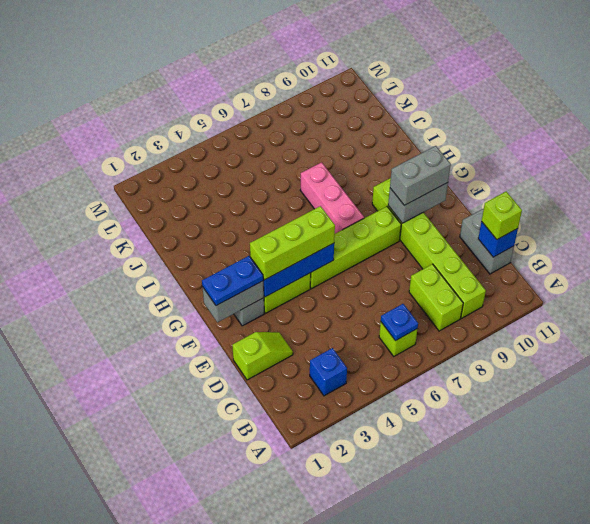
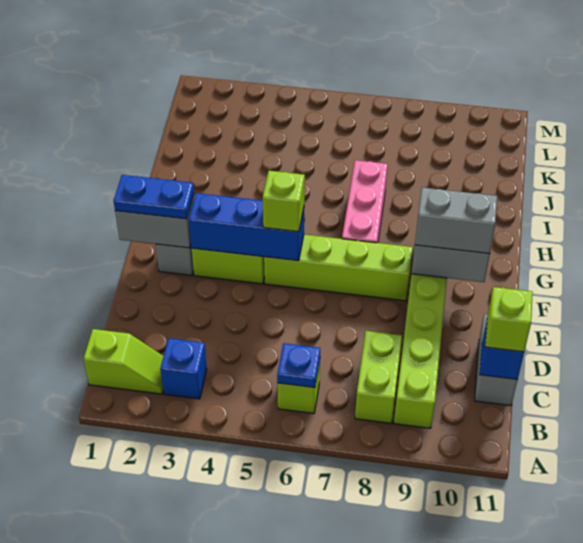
lime 1x2 slope [232,332,293,380] -> lime 1x2 slope moved to [84,329,163,394]
lime 1x3 brick [250,206,335,280] -> lime 1x1 brick [262,171,305,232]

